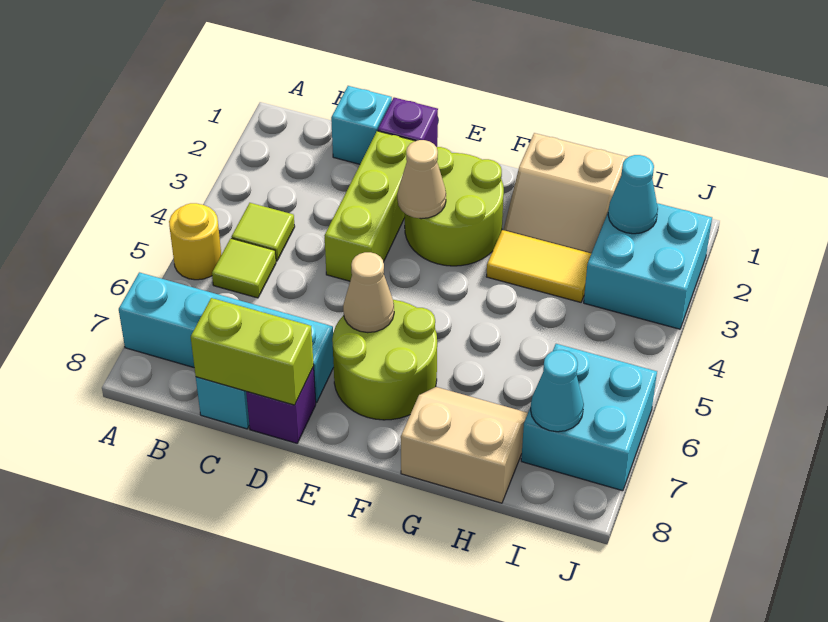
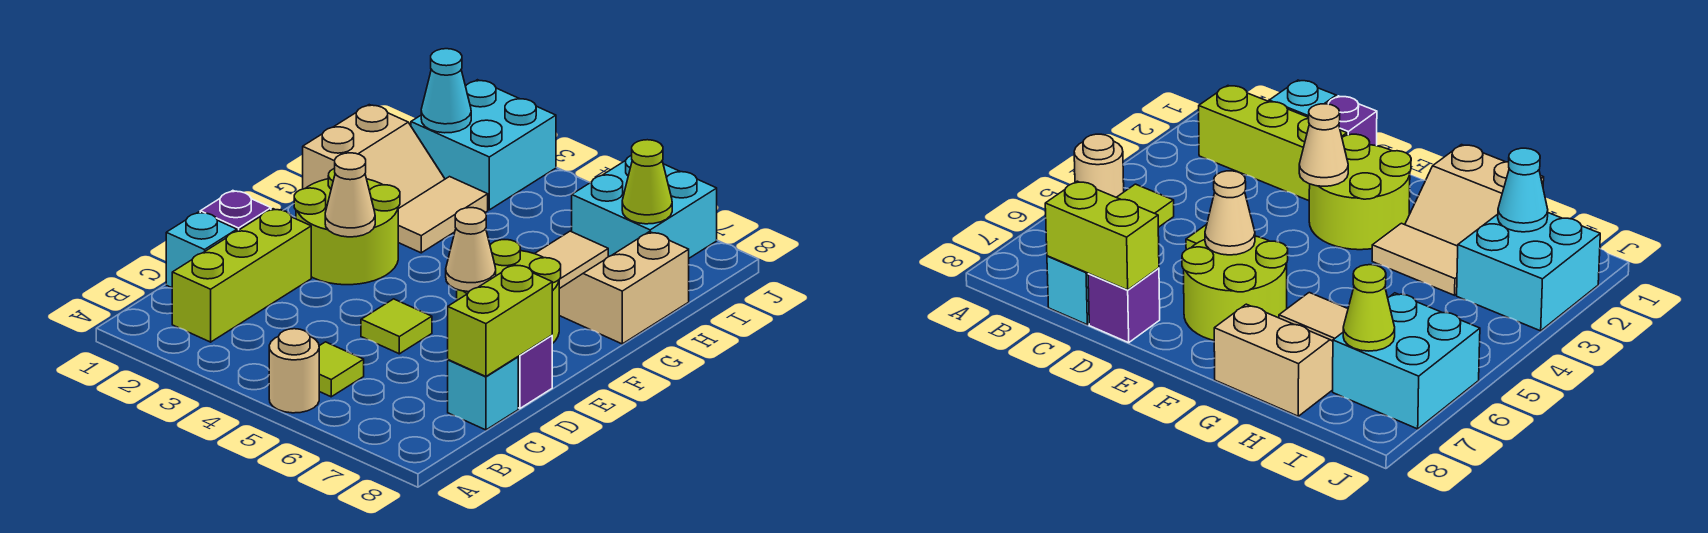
yellow 1x1 round brick [169,203,221,280] -> tan 1x1 round brick [269,329,319,413]
cyan 1x4 brick [119,272,334,403] -> none
lime 1x1 tile [232,203,295,261] -> lime 1x1 tile moved to [361,299,432,354]
lime 1x3 brick [325,131,414,281] -> lime 1x3 brick turned to [172,209,311,342]
yellow 1x2 tile [486,230,591,302] -> tan 1x2 tile [398,177,488,253]
none -> tan 1x2 tile [535,231,608,289]
cyan 1x1 cone [531,350,584,432] -> lime 1x1 cone [622,140,672,224]

